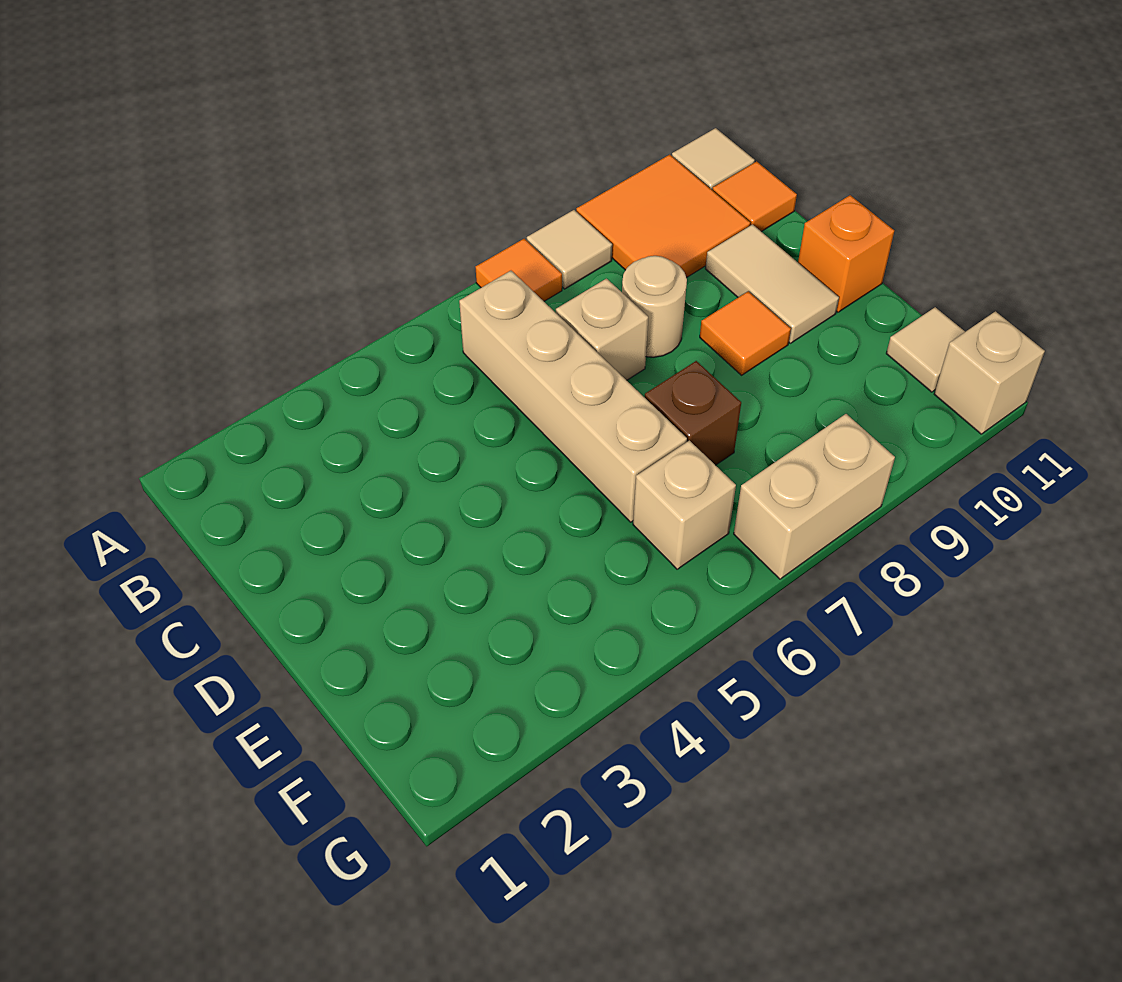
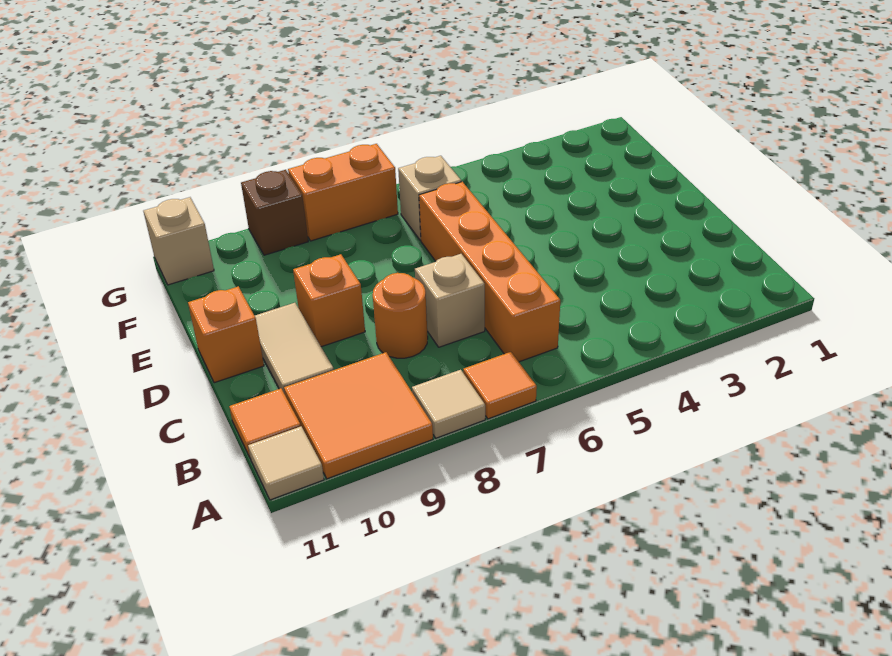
tan 1x4 brick [459,271,687,522] -> orange 1x4 brick [419,182,560,362]
tan 1x1 round brick [622,256,687,357] -> orange 1x1 round brick [373,273,428,358]
orange 1x1 tile [700,291,791,375] -> orange 1x1 brick [293,254,365,347]
brown 1x1 brick [645,361,741,465] -> brown 1x1 brick moved to [241,170,308,255]
tan 1x1 tile [886,307,965,392] -> none
tan 1x2 brick [734,414,895,579] -> orange 1x2 brick [288,144,398,241]

